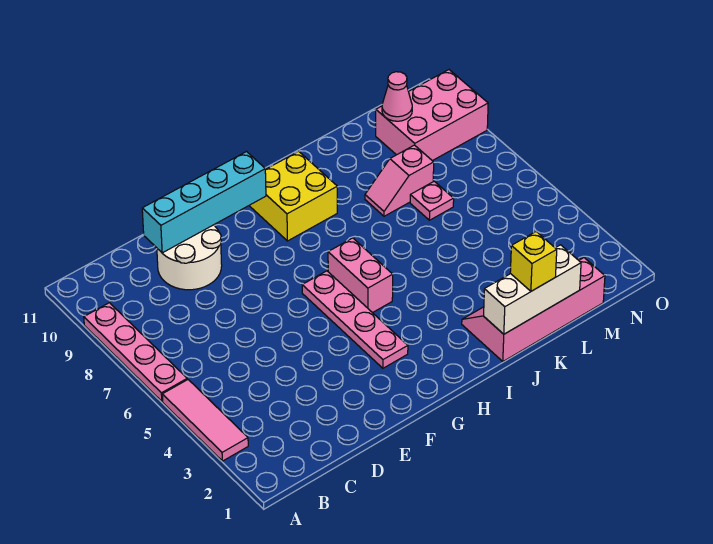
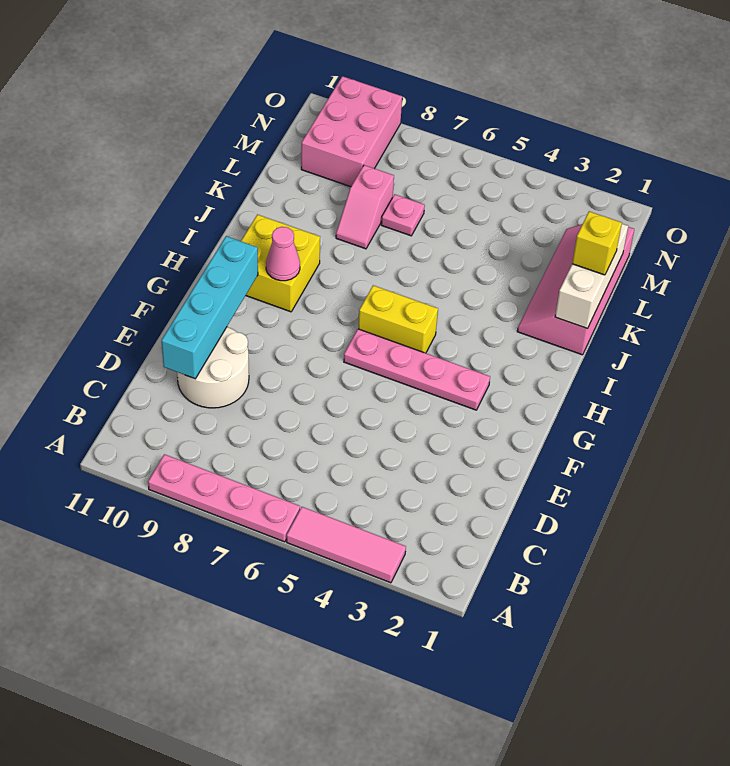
pink 1x2 brick [328,238,393,313] -> yellow 1x2 brick [359,285,438,353]
pink 1x1 cone [382,72,412,121] -> pink 1x1 cone moved to [266,227,300,281]

